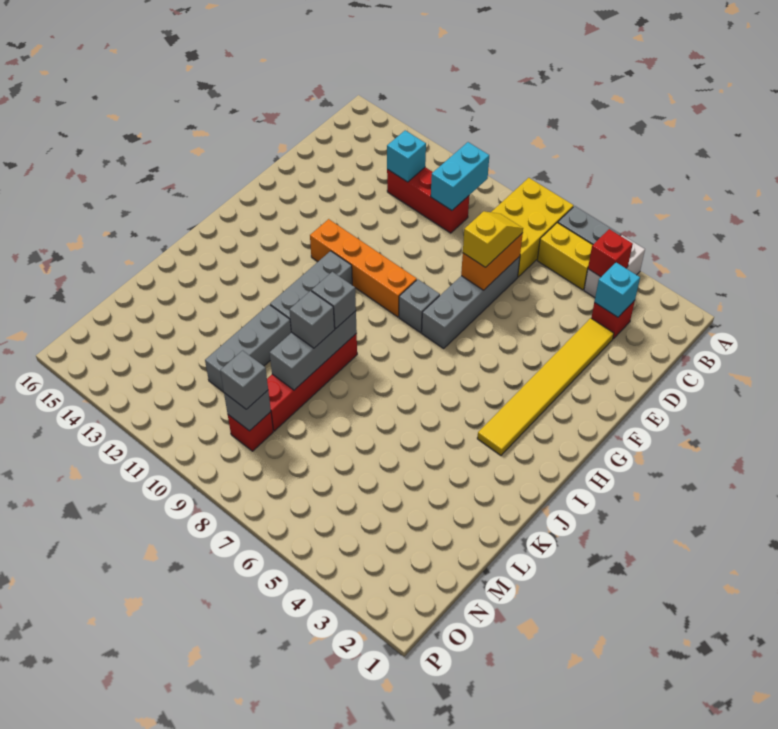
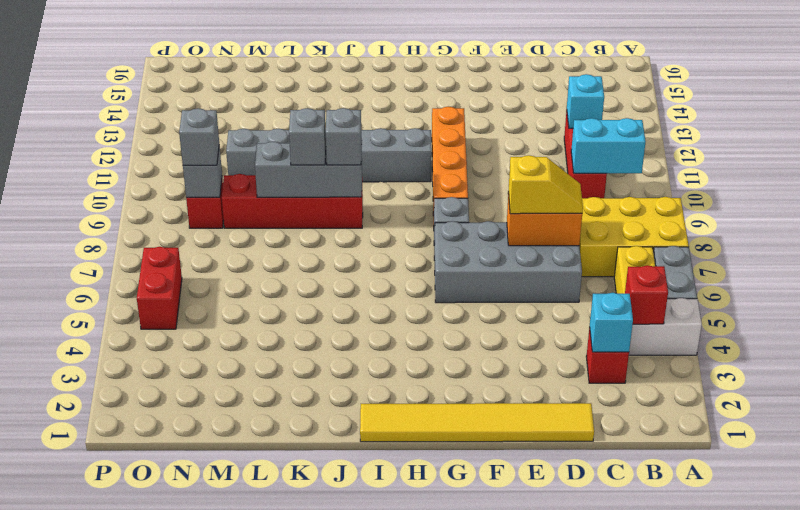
yellow 1x6 tile [477,318,614,455] -> yellow 1x6 tile moved to [360,403,594,442]
grey 1x4 brick [422,256,520,349] -> grey 2x4 brick [434,221,582,303]
none -> red 1x2 brick [137,247,182,329]

